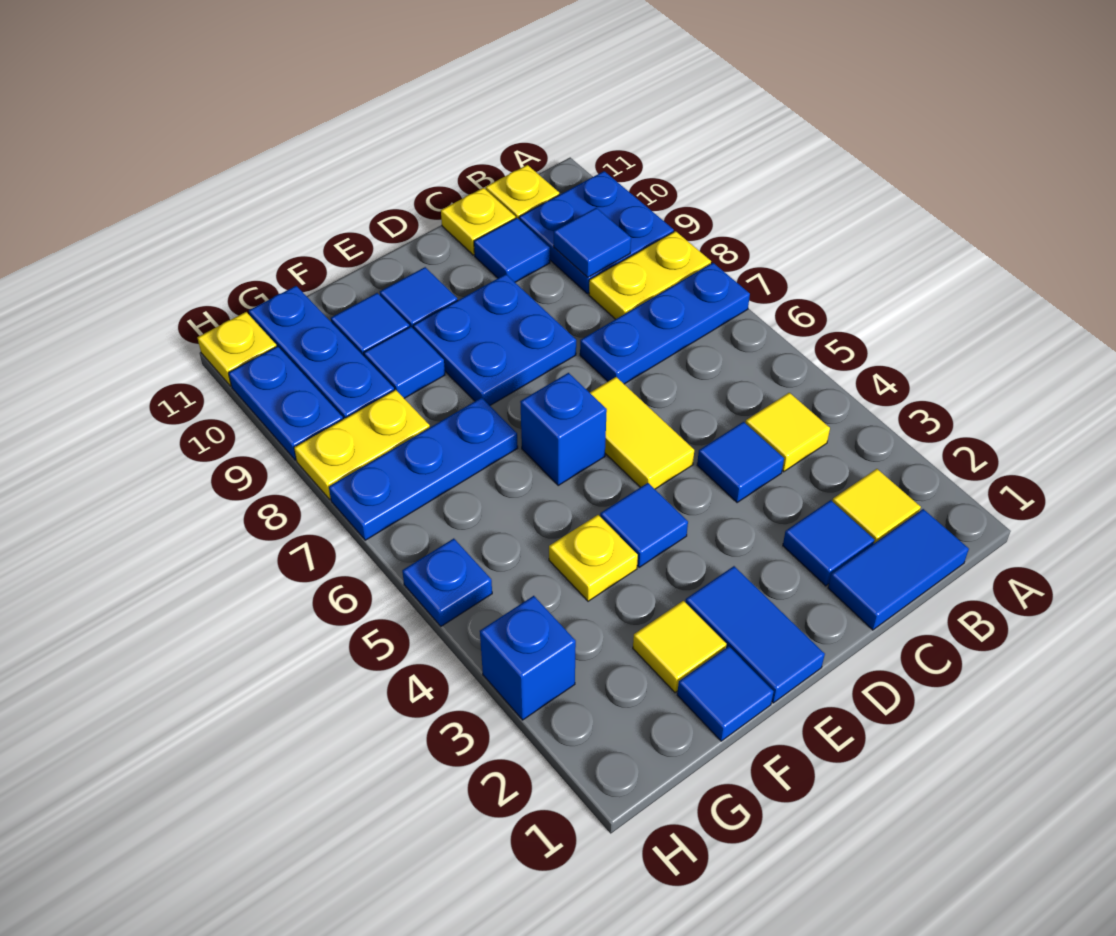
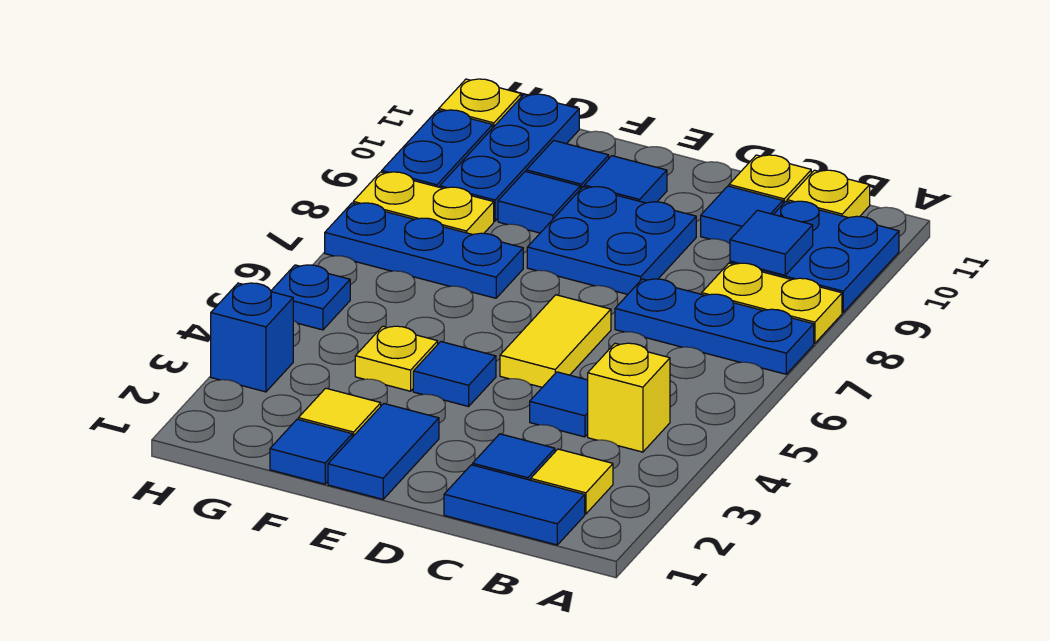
yellow 1x1 tile [745,393,830,472] -> yellow 1x1 brick [588,343,670,452]
blue 1x1 brick [520,373,607,485] -> none

